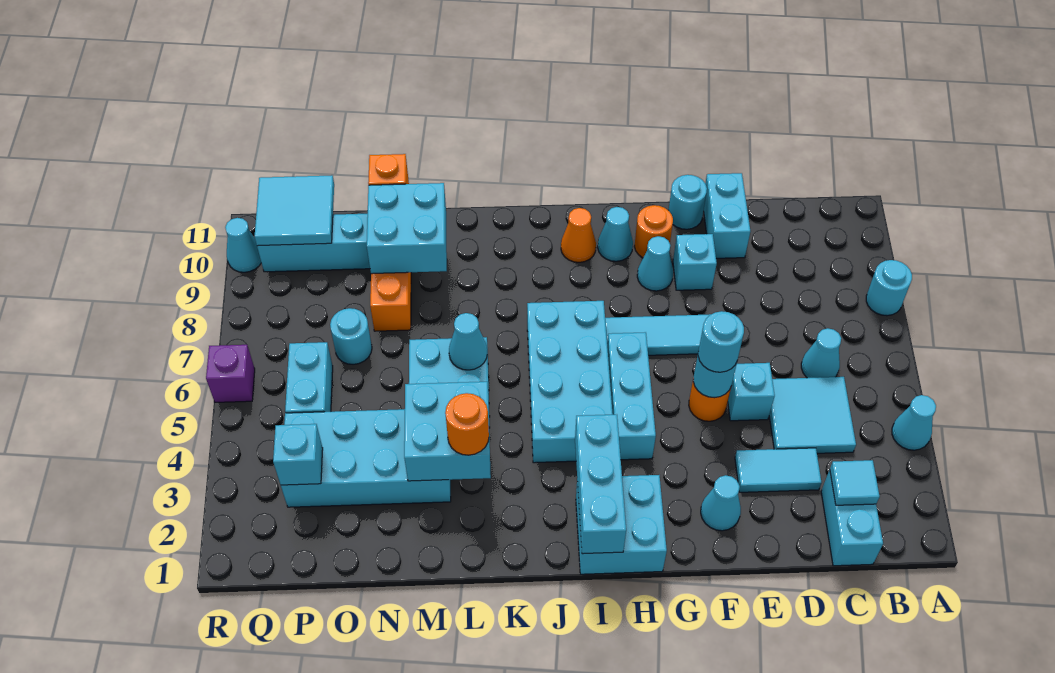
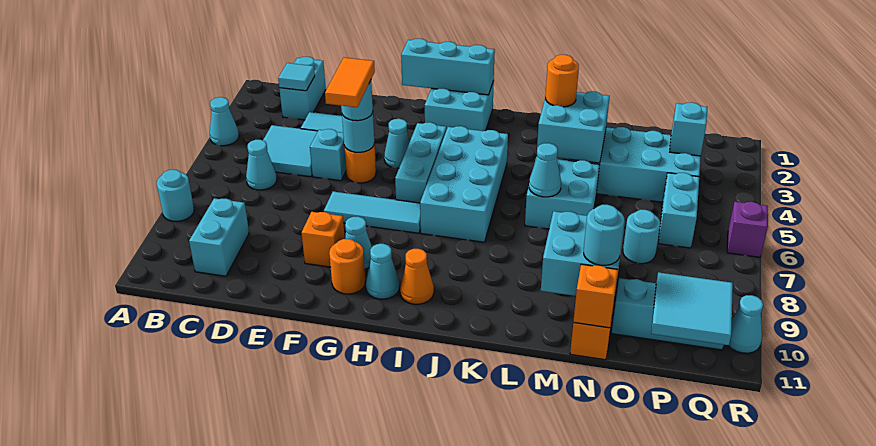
cyan 1x2 brick [704,173,750,258] -> cyan 1x2 brick moved to [189,198,249,276]
cyan 1x1 cone [701,475,741,531] -> cyan 1x1 cone moved to [384,119,410,168]
none -> orange 1x2 tile [325,57,375,107]
cyan 1x1 brick [673,234,717,290] -> orange 1x1 brick [301,212,345,267]
cyan 1x1 round brick [669,175,707,229] -> cyan 1x1 round brick moved to [584,205,625,265]
cyan 1x3 brick [575,414,626,554] -> cyan 1x3 brick turned to [401,38,495,95]

